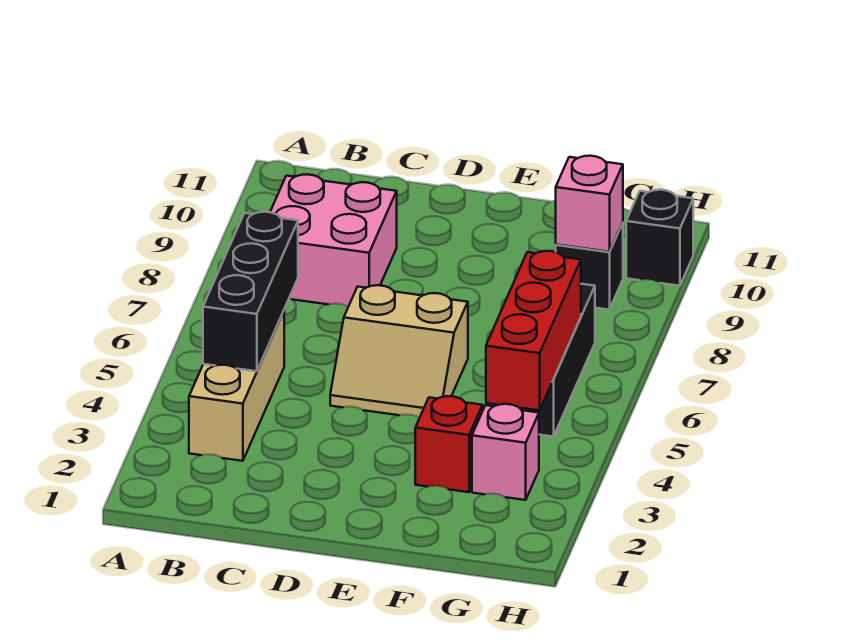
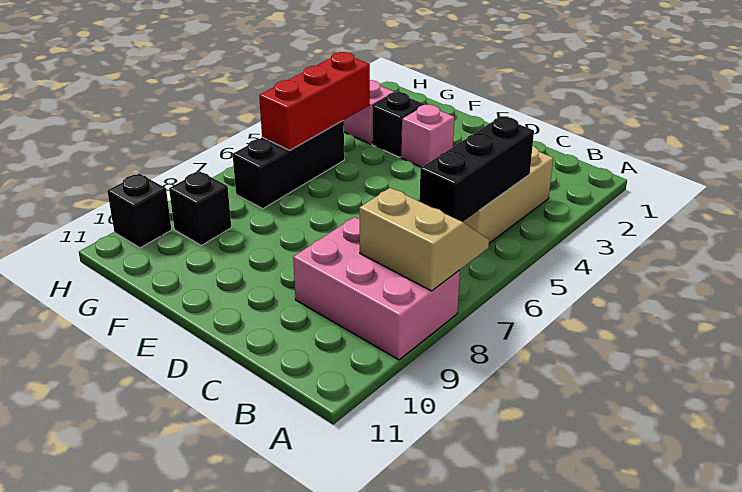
pink 2x2 brick [270,174,397,307] -> pink 2x3 brick [293,217,460,360]
tan 2x2 slope [330,285,468,418] -> tan 2x2 slope moved to [359,188,489,291]
red 1x1 brick [415,396,483,492] -> black 1x1 brick [372,92,424,157]
pink 1x1 brick [556,156,623,252] -> pink 1x1 brick moved to [401,105,454,167]

